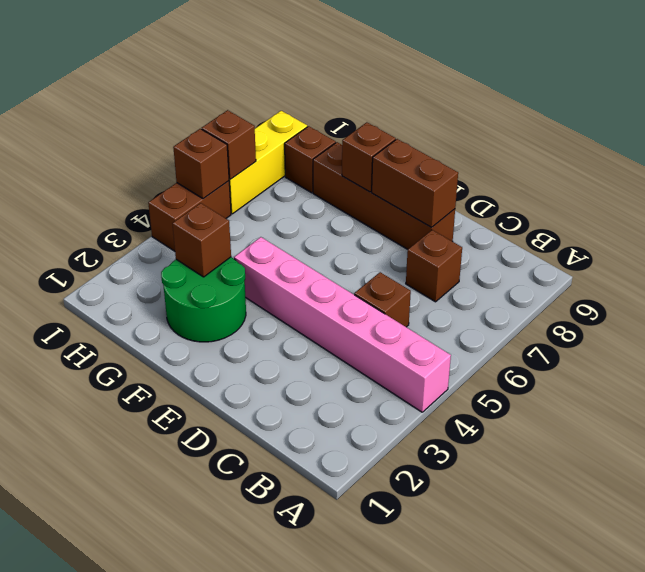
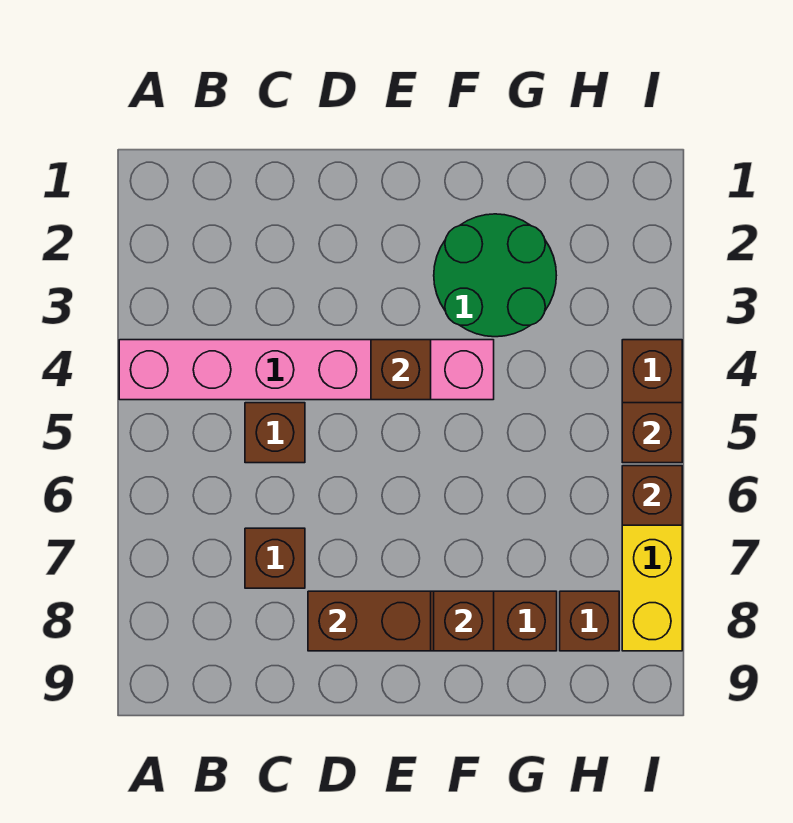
brown 1x1 brick [172,203,231,277] -> brown 1x1 brick moved to [371,340,431,400]

